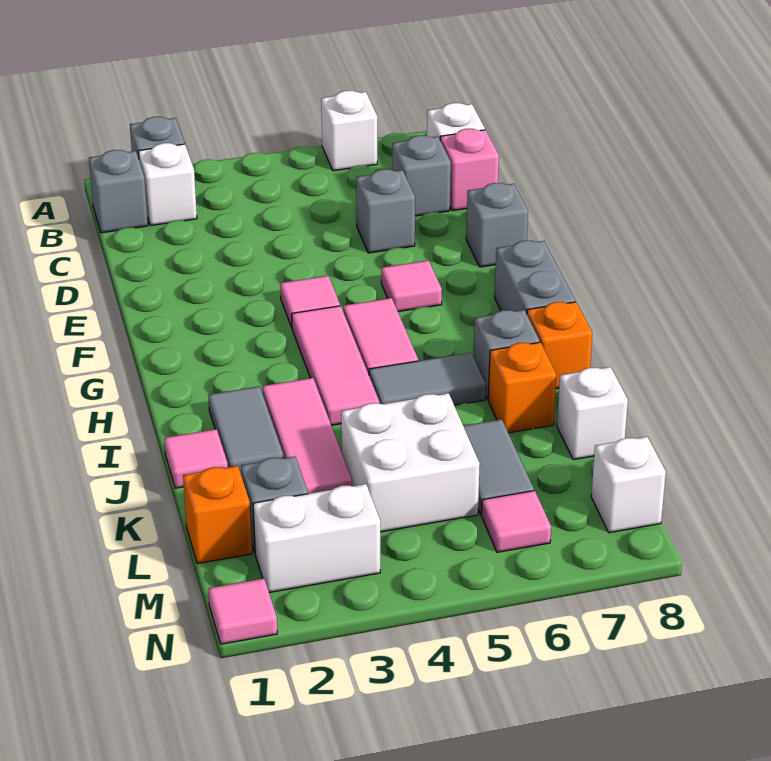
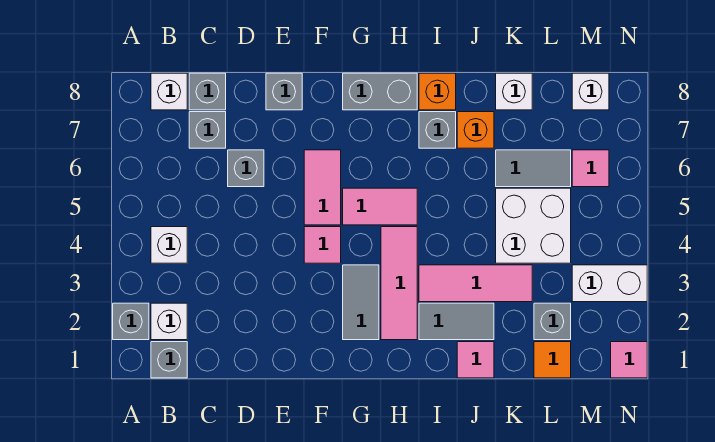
white 1x1 brick [321,91,377,171] -> white 1x1 brick moved to [151,227,187,263]
pink 1x1 brick [440,129,499,211] -> grey 1x1 brick [189,73,226,110]
pink 1x1 tile [381,260,442,312] -> pink 1x2 tile [304,150,341,225]
pink 1x3 tile [292,306,379,425] -> pink 1x3 tile turned to [381,227,417,340]
grey 1x2 tile [369,353,486,405] -> grey 1x2 tile moved to [343,265,379,340]
orange 1x1 brick [183,466,252,564] -> orange 1x1 tile [534,342,571,378]
white 1x2 brick [253,484,380,593] -> white 1x2 brick turned to [572,265,647,302]

